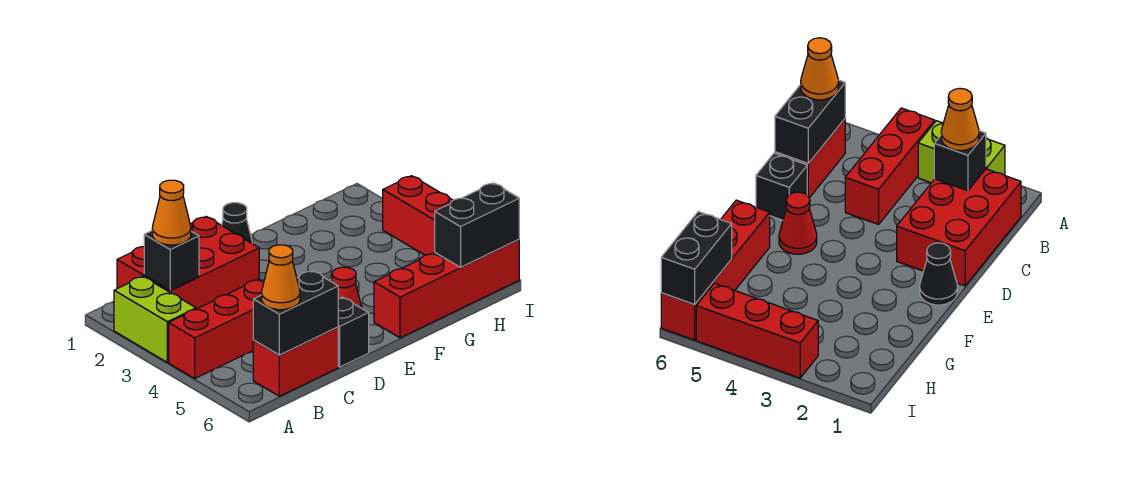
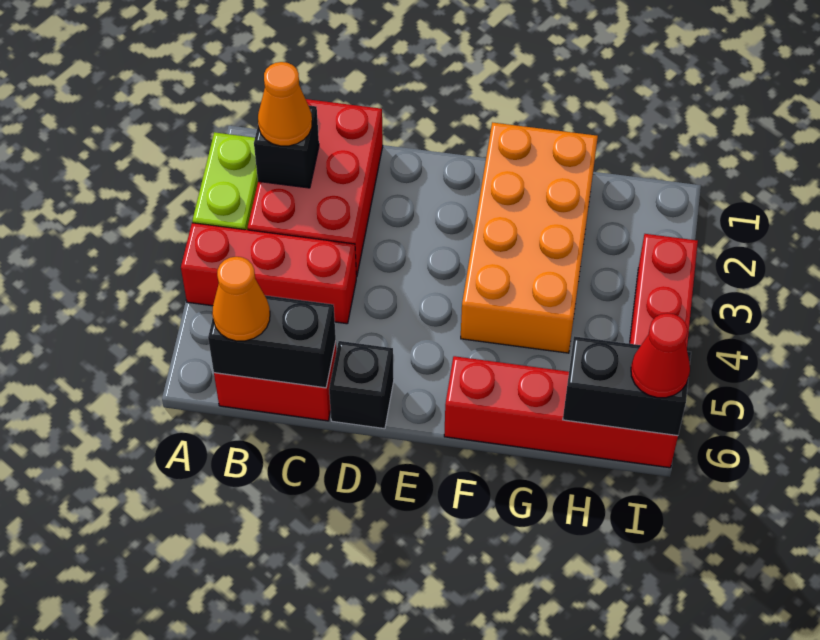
red 2x3 brick [117,217,259,309] -> red 2x3 brick turned to [247,99,383,277]
black 1x1 cone [222,203,253,244] -> none
red 1x1 cone [332,267,362,308] -> red 1x1 cone moved to [631,313,690,398]
none -> orange 2x4 brick [461,122,598,353]

